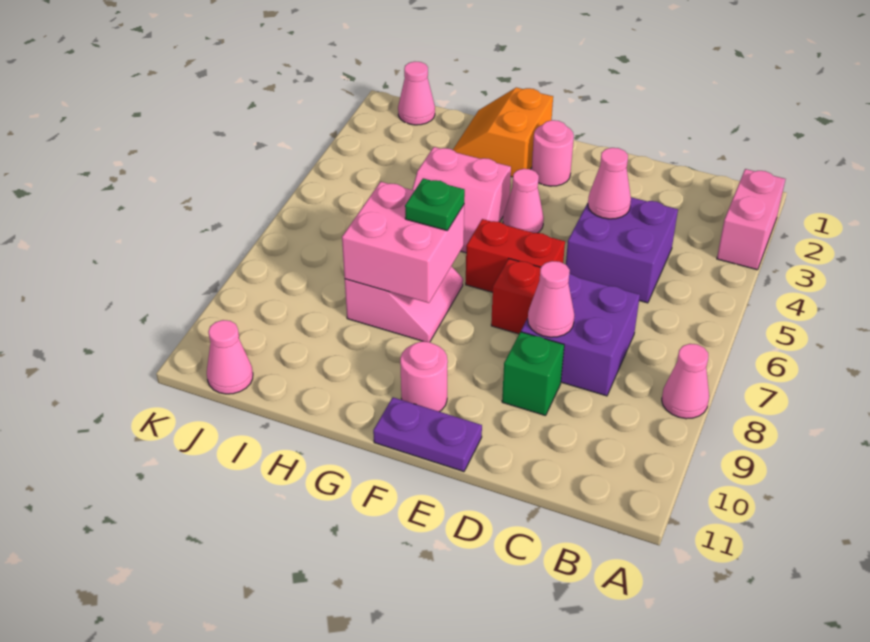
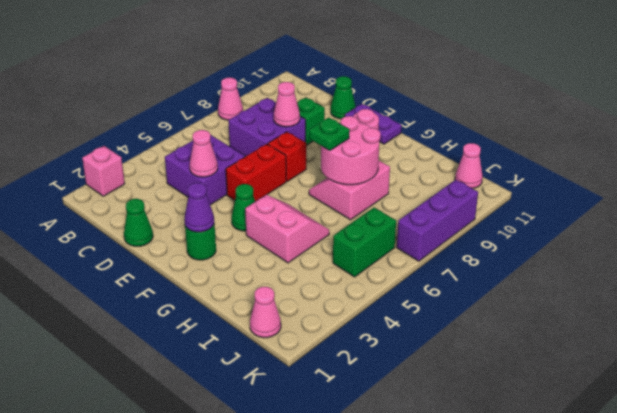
pink 1x2 brick [717,169,785,270] -> pink 1x1 brick [82,146,125,196]
none -> green 1x1 cone [124,199,153,246]
none -> green 1x1 cone [331,76,356,119]
red 1x2 brick [466,219,565,292] -> red 1x2 brick turned to [226,144,286,202]
pink 1x1 round brick [532,120,574,186] -> green 1x1 round brick [185,224,216,260]
none -> purple 1x1 cone [184,183,214,232]
pink 1x1 cone [503,169,544,233] -> green 1x1 cone [232,184,255,231]
orange 2x2 slope [453,87,553,177] -> none
pink 2x2 brick [342,182,464,303] -> pink 2x2 round brick [321,116,381,185]
none -> green 1x2 brick [333,208,396,277]
none -> purple 1x3 brick [397,180,478,261]

